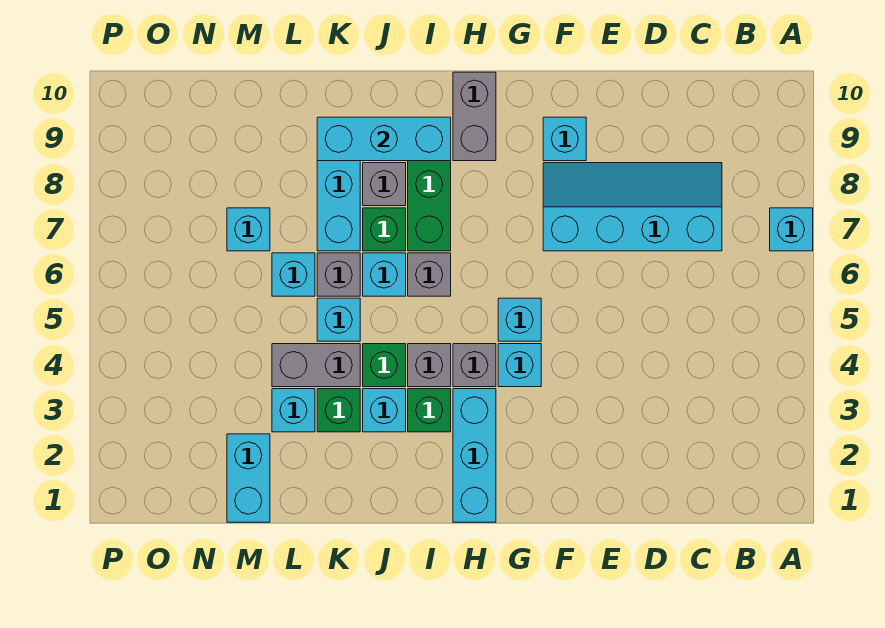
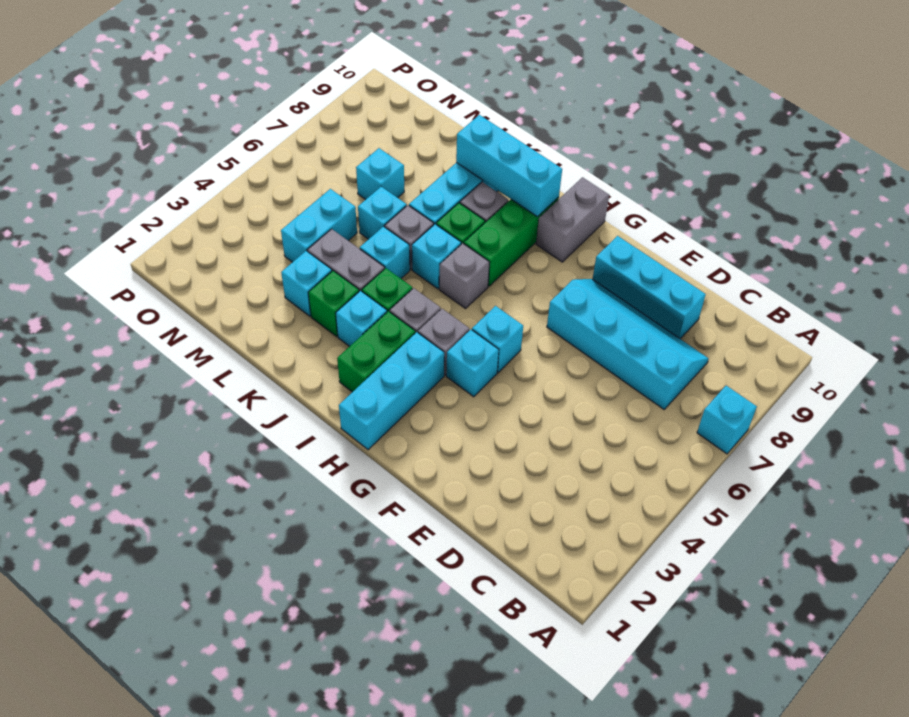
cyan 1x1 brick [543,117,586,161] -> cyan 1x3 brick [593,236,706,339]
green 1x1 brick [408,389,451,432] -> green 1x2 brick [337,311,415,392]
cyan 1x2 brick [227,434,270,522] -> cyan 1x2 brick moved to [281,189,357,262]

